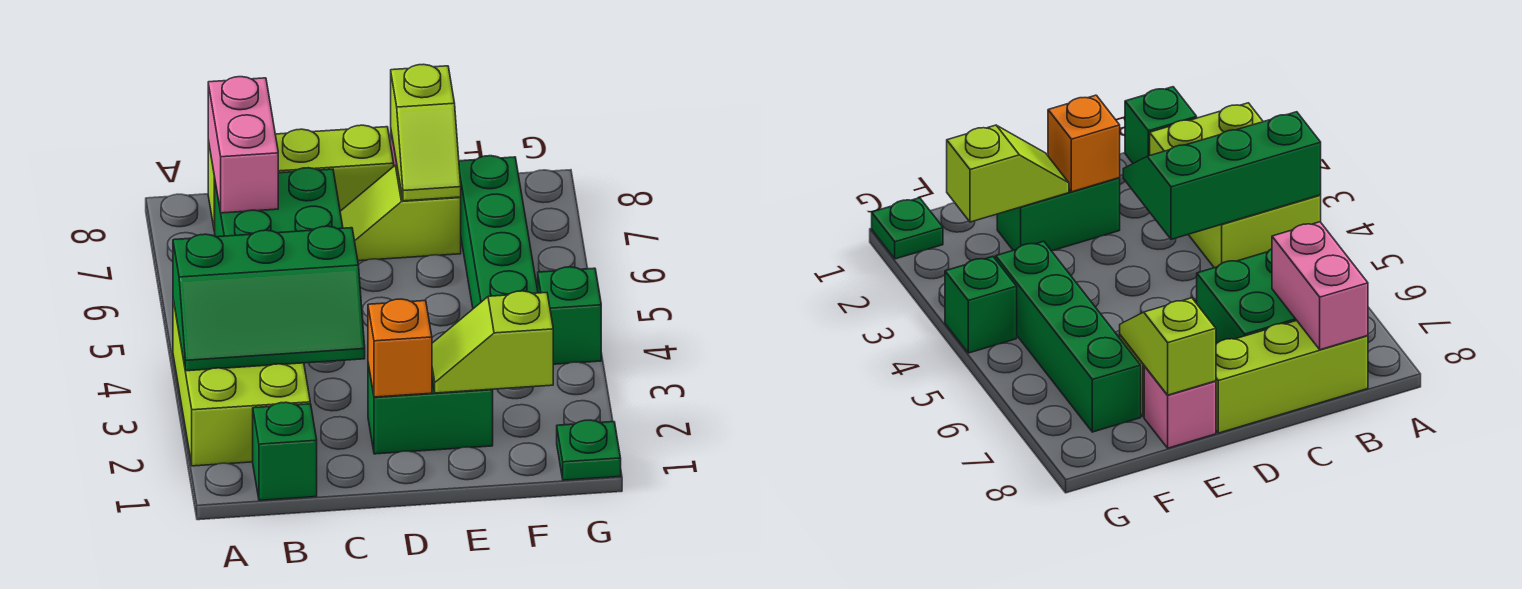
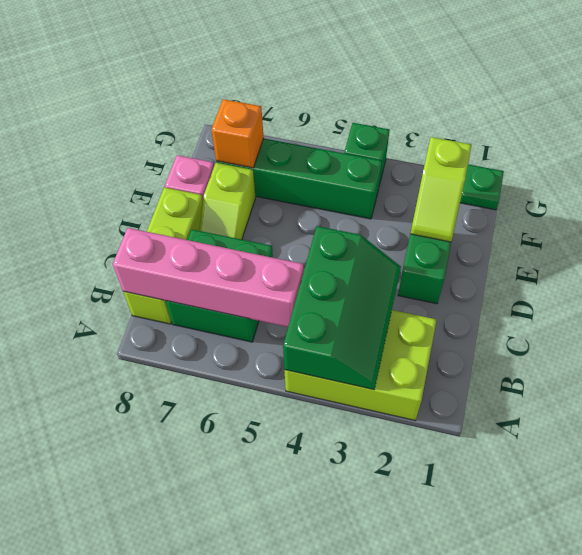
green 1x1 brick [253,402,317,500] -> none
pink 1x2 brick [208,77,278,213] -> pink 1x4 brick [113,228,304,327]
orange 1x1 brick [368,299,432,397] -> orange 1x1 brick moved to [211,99,264,168]
lime 1x2 slope [391,64,461,201] -> none

